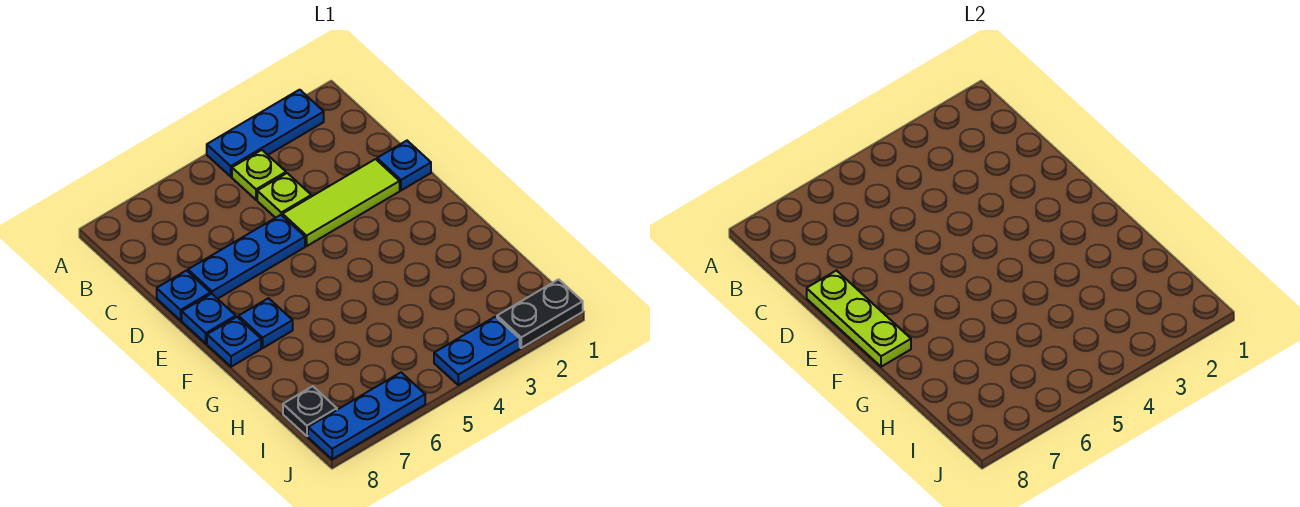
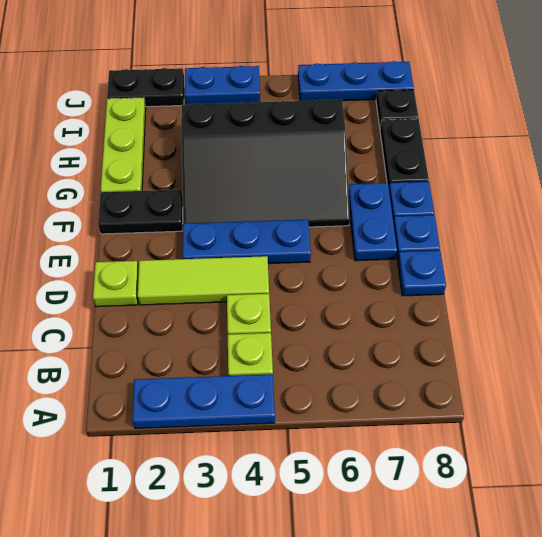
blue 1x1 plate [377,141,431,190] -> lime 1x1 plate [93,261,139,307]
blue 1x3 plate [188,215,305,299] -> blue 1x3 plate moved to [183,219,311,264]
lime 1x3 plate [807,271,911,367] -> lime 1x3 plate moved to [100,98,146,192]
none -> black 1x2 plate [98,190,183,234]
none -> black 3x4 slope [181,100,350,227]
blue 1x1 plate [239,298,293,348] -> blue 1x2 plate [348,183,397,261]
none -> black 1x2 plate [380,119,429,186]

